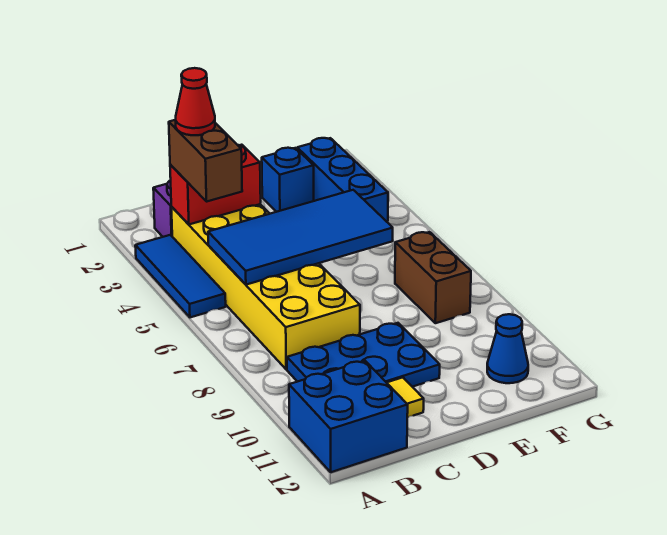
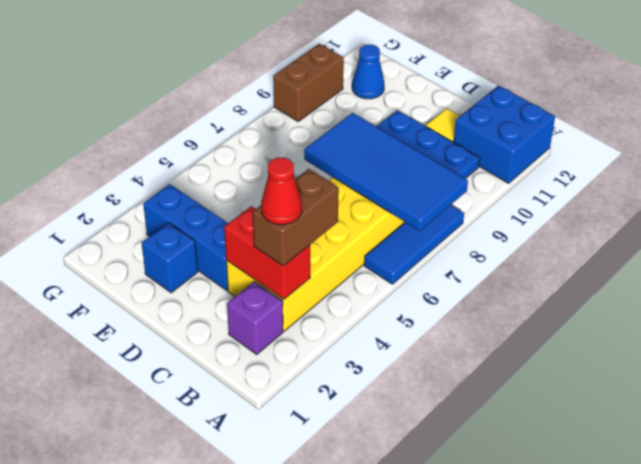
blue 1x3 tile [135,235,226,317] -> blue 1x3 tile moved to [364,205,464,284]
blue 2x4 tile [208,190,393,285] -> blue 2x4 tile moved to [304,113,468,231]
blue 1x3 brick [297,138,388,222] -> blue 1x3 brick turned to [143,184,228,291]
brown 1x2 brick [395,232,471,323] -> brown 1x2 brick moved to [273,44,344,121]

